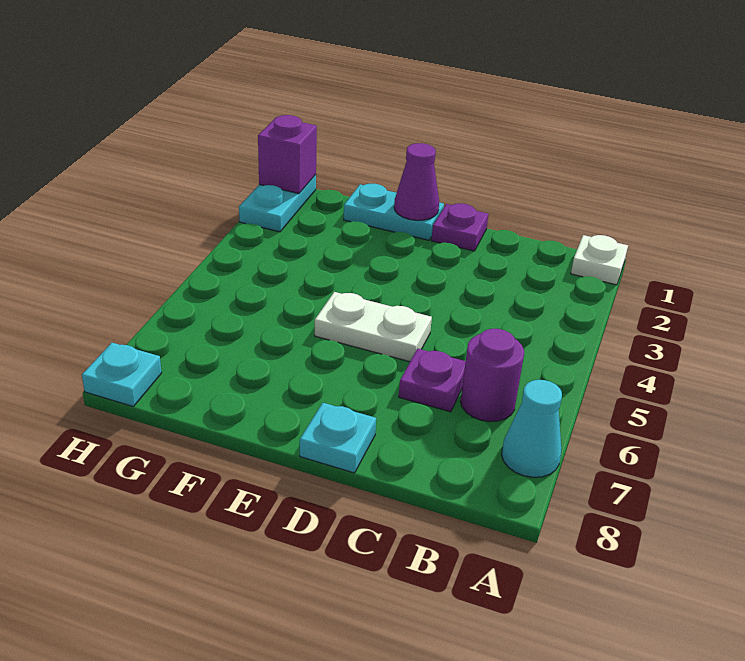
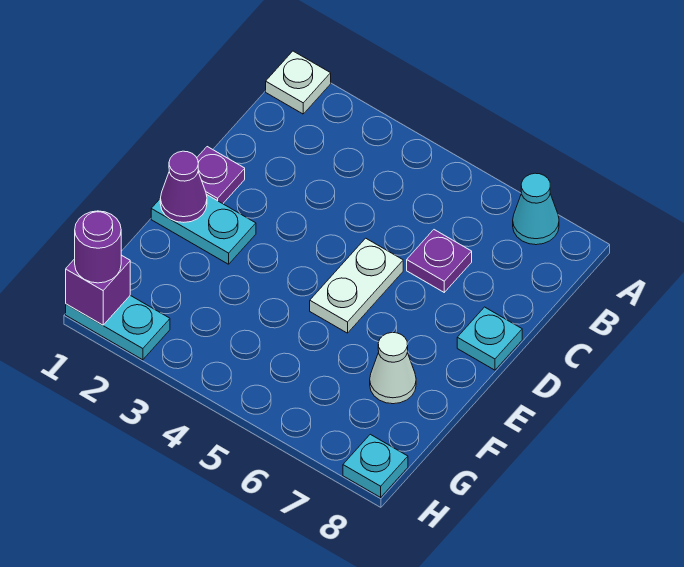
purple 1x1 round brick [460,329,524,422] -> purple 1x1 round brick moved to [75,211,121,283]
cyan 1x2 plate [344,184,444,240] -> cyan 1x2 plate turned to [151,194,256,264]
none -> white 1x1 cone [370,333,416,404]

